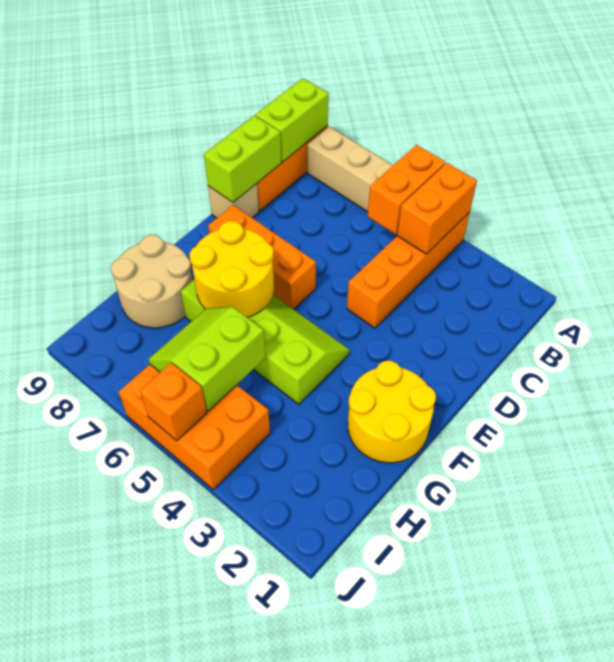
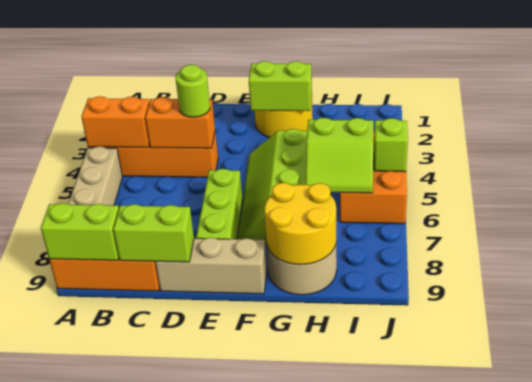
orange 1x2 brick [368,145,445,234] -> orange 1x2 brick moved to [145,97,215,148]
none -> lime 1x1 round brick [175,65,210,117]
tan 1x1 brick [208,184,259,218] -> tan 1x3 brick [156,238,267,294]
orange 1x3 brick [208,205,316,309] -> lime 1x3 brick [196,169,243,239]
none -> lime 1x2 brick [249,61,312,111]
yellow 2x2 round brick [190,221,274,318] -> yellow 2x2 round brick moved to [264,183,336,265]
orange 1x1 brick [140,363,207,441] -> lime 1x1 brick [374,118,408,172]

